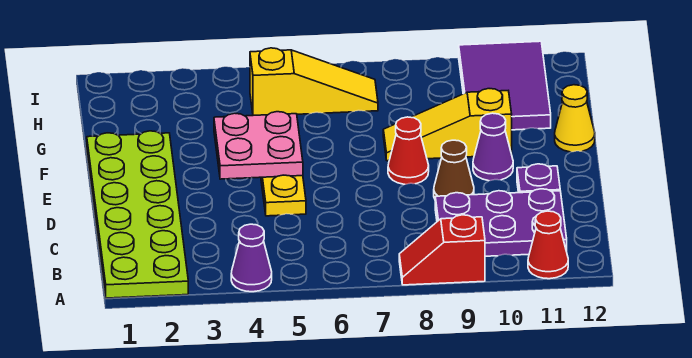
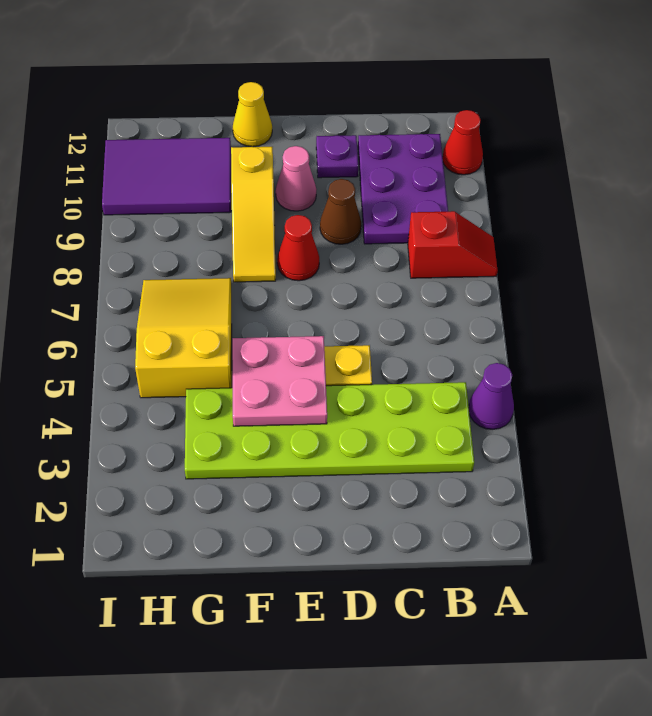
lime 2x6 plate [87,131,188,298] -> lime 2x6 plate moved to [185,382,474,479]
red 1x2 slope [399,215,485,285] -> red 1x2 slope turned to [408,211,498,278]
purple 1x1 cone [473,113,513,181] -> pink 1x1 cone [276,146,316,211]
yellow 1x3 slope [250,48,378,115] -> yellow 2x3 slope [135,278,232,398]

